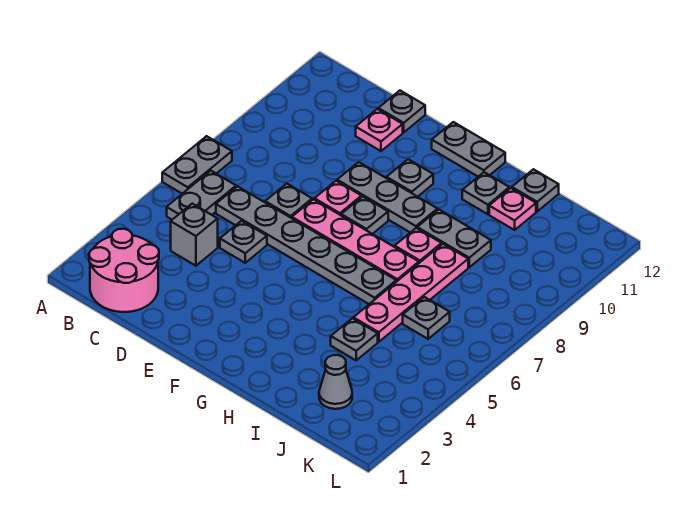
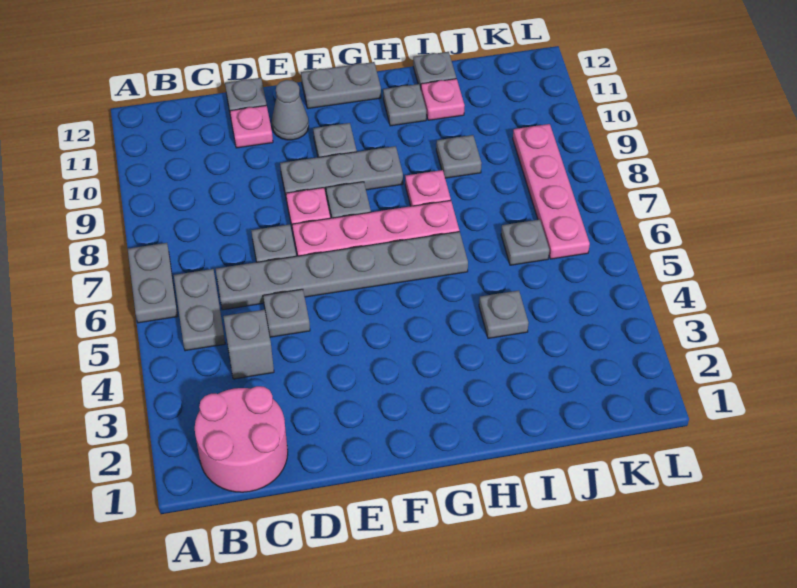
grey 1x2 plate [417,210,491,267] -> grey 1x1 plate [436,135,482,178]
pink 1x4 plate [353,244,468,342] -> pink 1x4 plate moved to [513,124,590,259]
grey 1x1 cone [319,355,352,409] -> grey 1x1 cone moved to [272,80,309,140]

